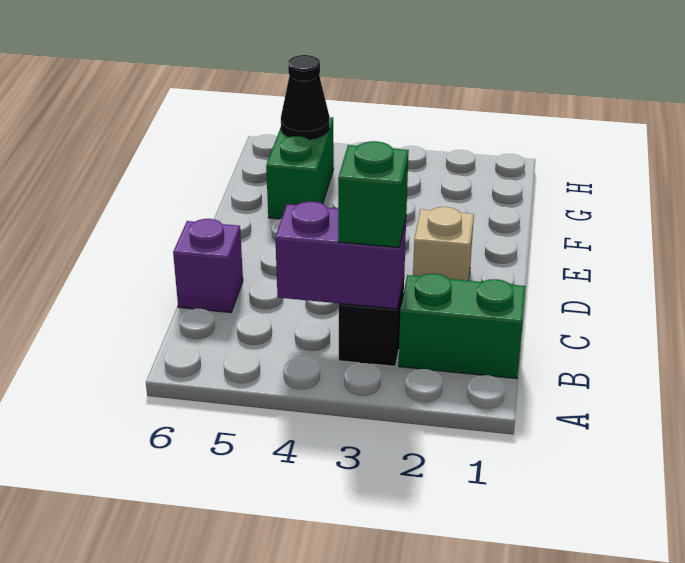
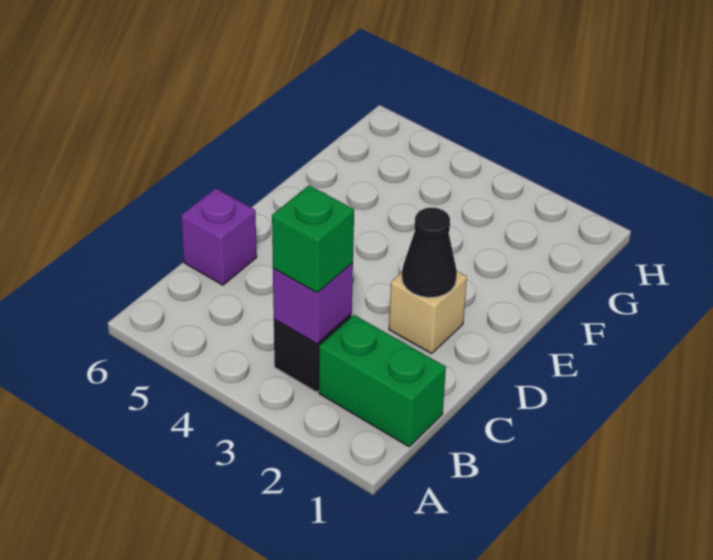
purple 1x2 brick [275,202,406,309] -> purple 1x1 brick [273,263,353,344]
green 1x2 brick [266,117,334,219] -> none
black 1x1 cone [281,55,329,139] -> black 1x1 cone moved to [402,208,457,298]

